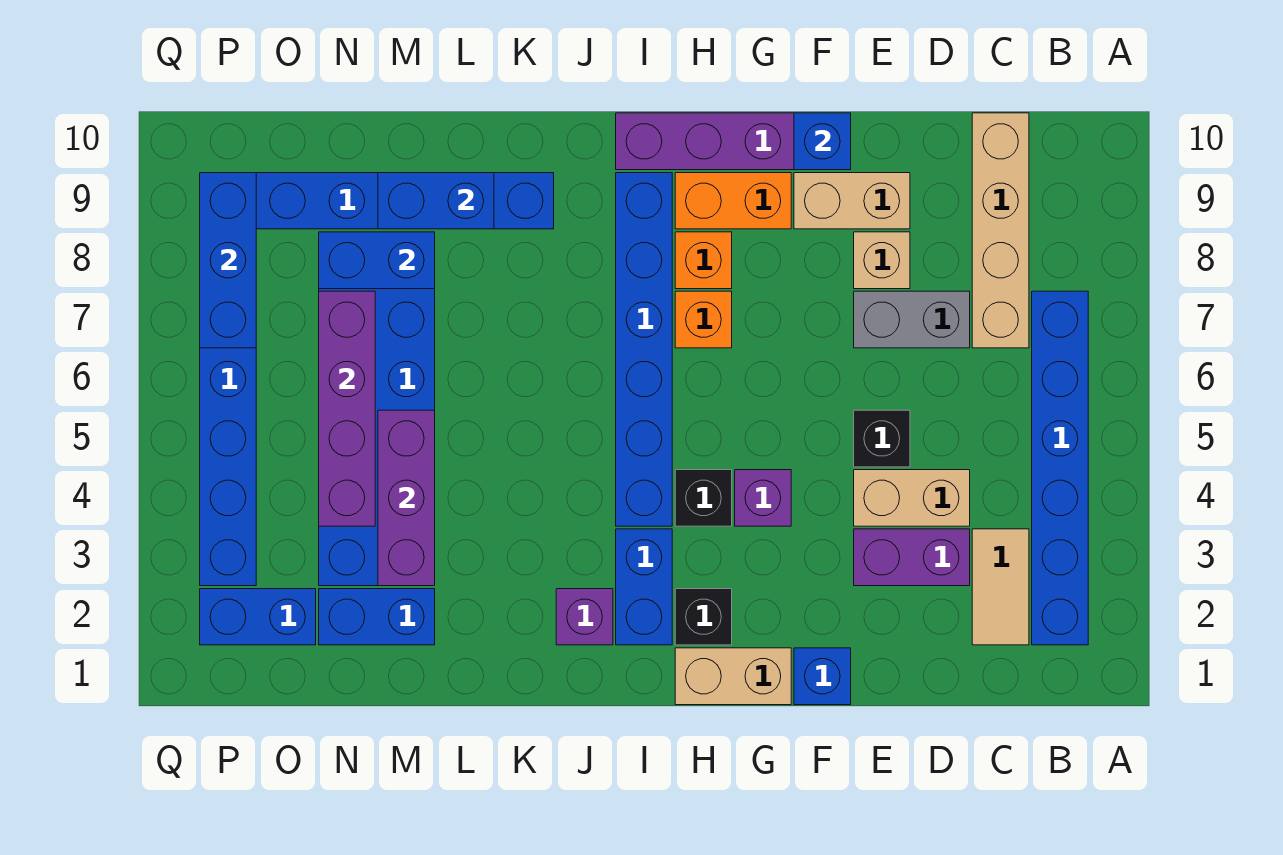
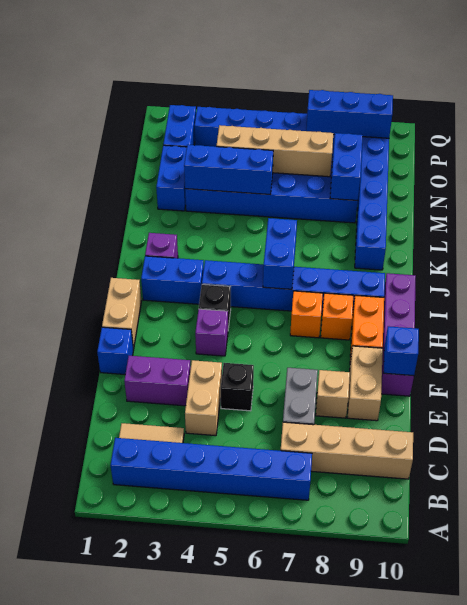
purple 1x2 brick [854,529,970,586] -> purple 1x2 brick turned to [124,356,191,406]
black 1x1 brick [675,589,732,645] -> none
blue 1x2 brick [378,173,494,229] -> blue 1x2 brick moved to [263,218,297,289]
purple 1x3 brick [378,410,435,586] -> blue 1x3 brick [184,145,273,195]
purple 1x4 brick [319,291,375,526] -> tan 1x4 brick [216,125,333,177]

